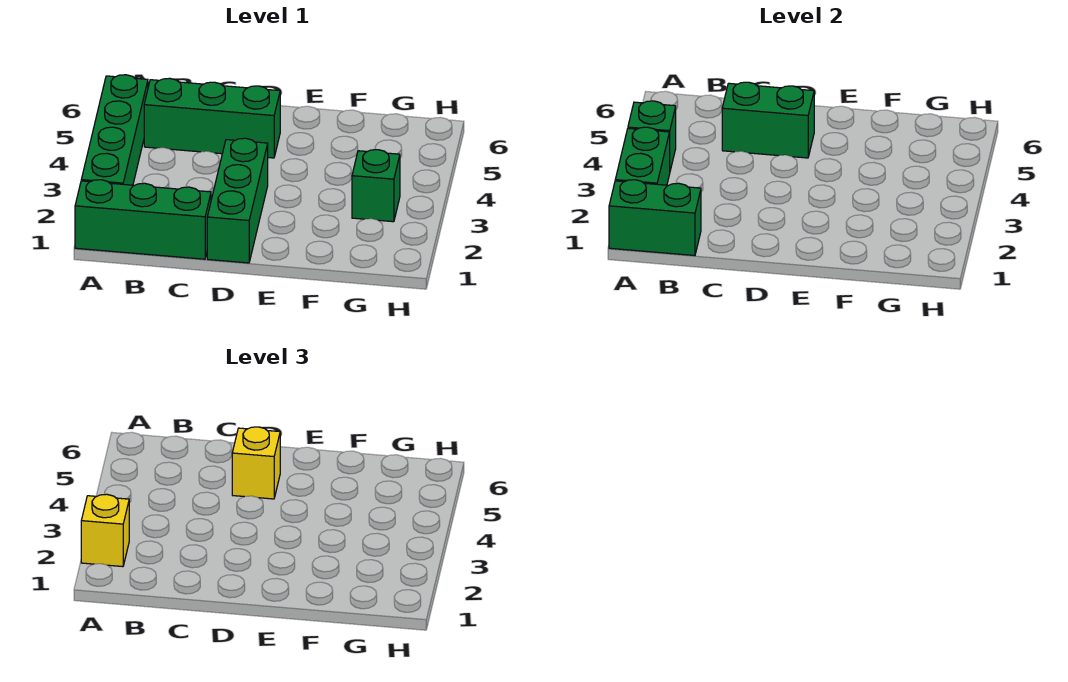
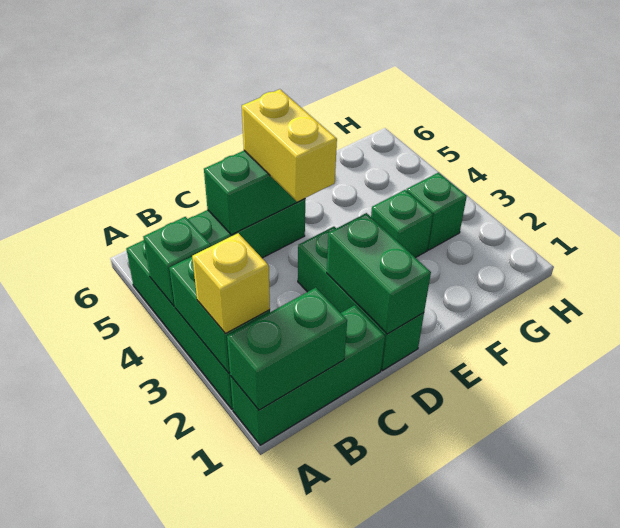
none -> green 1x2 brick [327,213,431,334]
yellow 1x1 brick [232,427,280,499] -> yellow 1x2 brick [242,89,337,202]
none -> green 1x1 brick [371,190,433,258]

